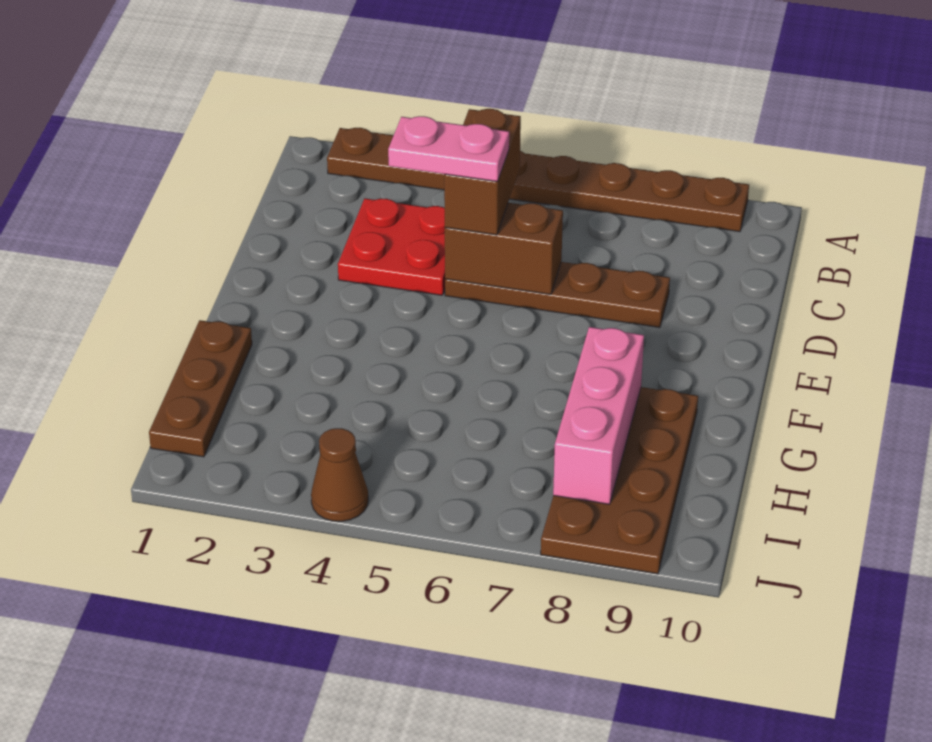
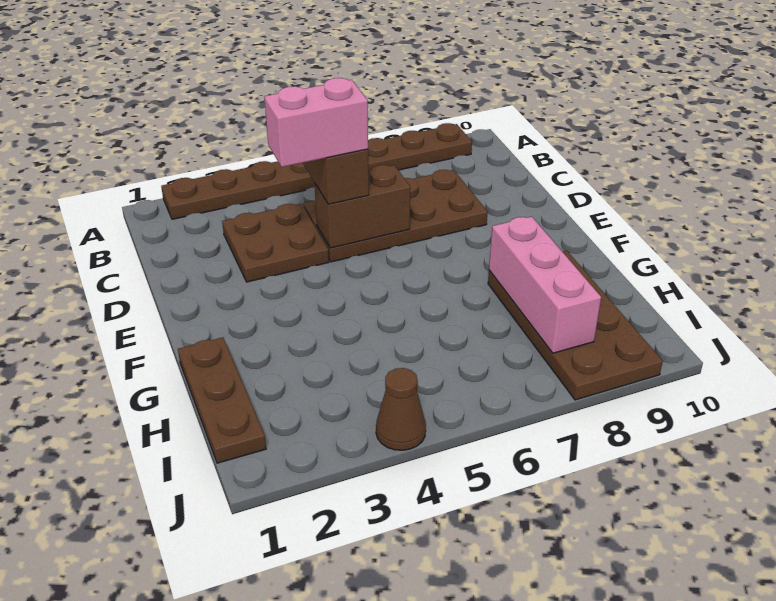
red 2x2 plate [338,198,445,295] -> brown 2x2 plate [222,204,329,282]
pink 1x2 plate [388,116,509,182] -> pink 1x2 brick [264,78,368,167]
brown 1x4 plate [445,262,670,327] -> brown 2x4 plate [303,170,487,262]

